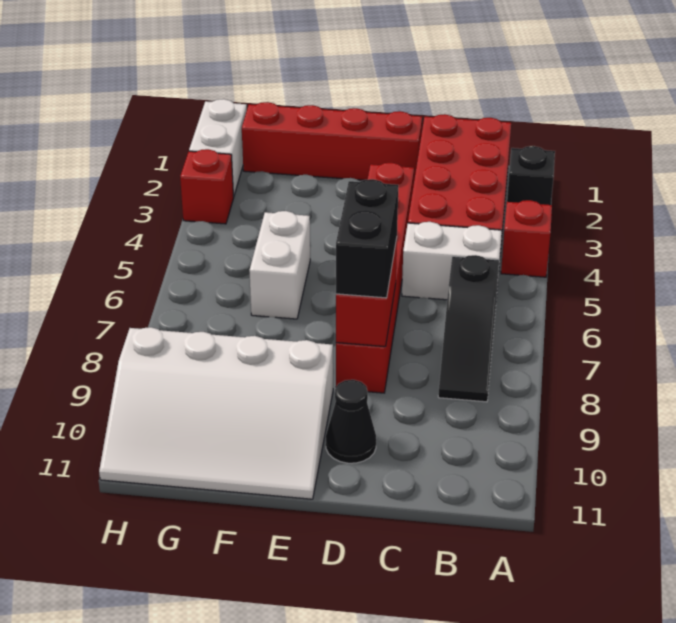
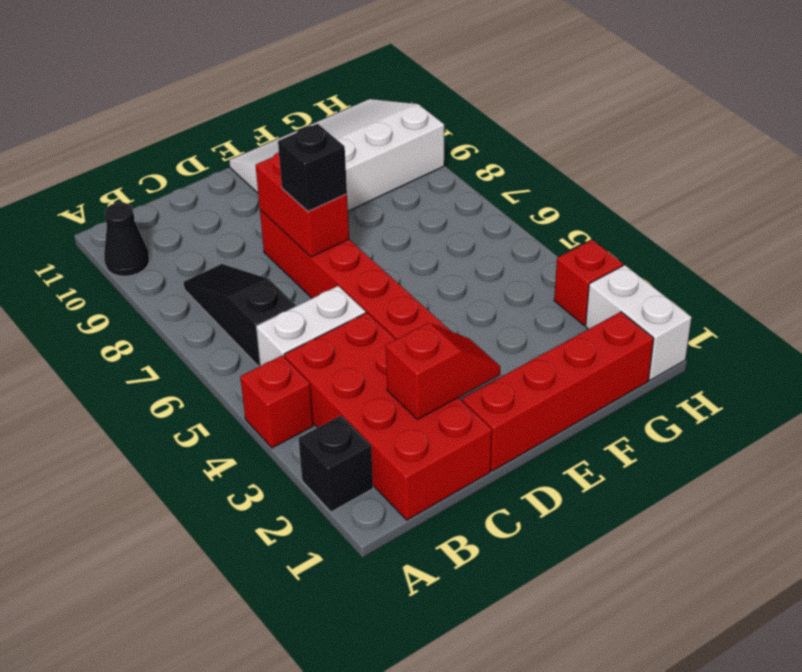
none -> red 1x2 slope [386,323,500,420]
black 1x2 brick [336,179,398,298] -> black 1x1 brick [278,124,347,211]
black 1x1 cone [326,380,376,463] -> black 1x1 cone moved to [104,203,149,276]
white 1x2 brick [249,211,310,319] -> none

